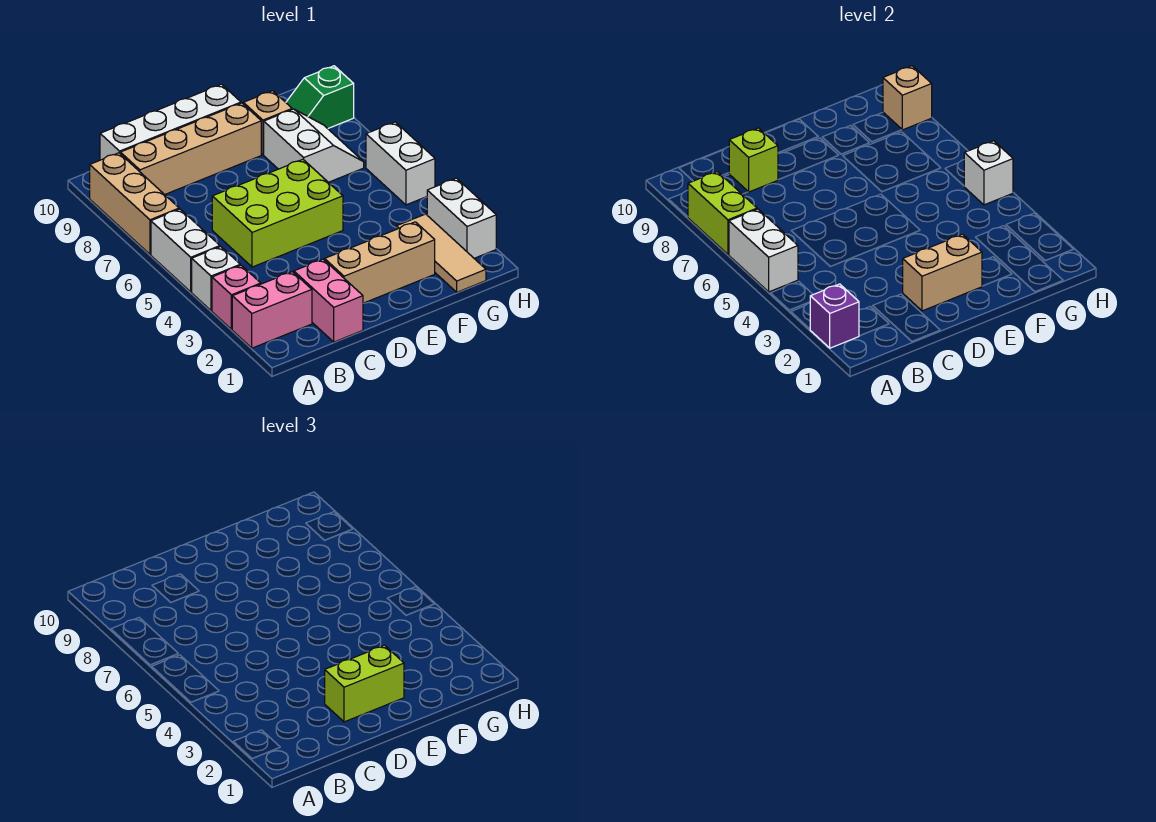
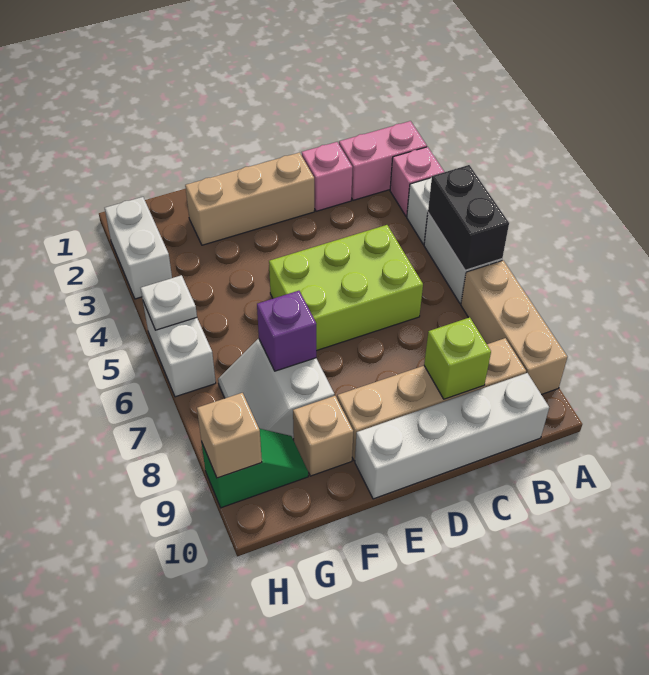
purple 1x1 brick [810,284,859,348] -> purple 1x1 brick moved to [257,291,316,371]
white 1x2 brick [729,209,798,292] -> black 1x2 brick [428,165,509,270]
lime 1x2 brick [688,172,757,254] -> none
pink 1x2 brick [294,259,363,342] -> pink 1x1 brick [302,142,353,211]
tan 1x2 brick [903,234,982,311] -> none
lime 1x2 brick [325,645,404,722] -> none
tan 1x3 tile [396,214,486,292] -> none
white 1x1 brick [964,141,1013,205] -> white 1x1 plate [141,275,197,330]

